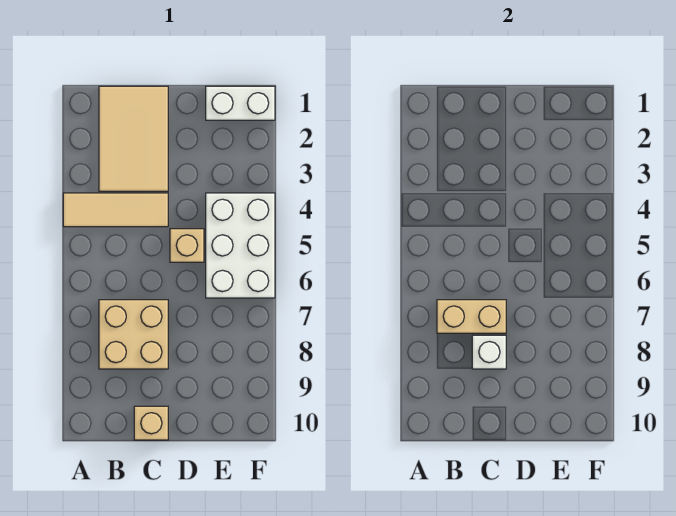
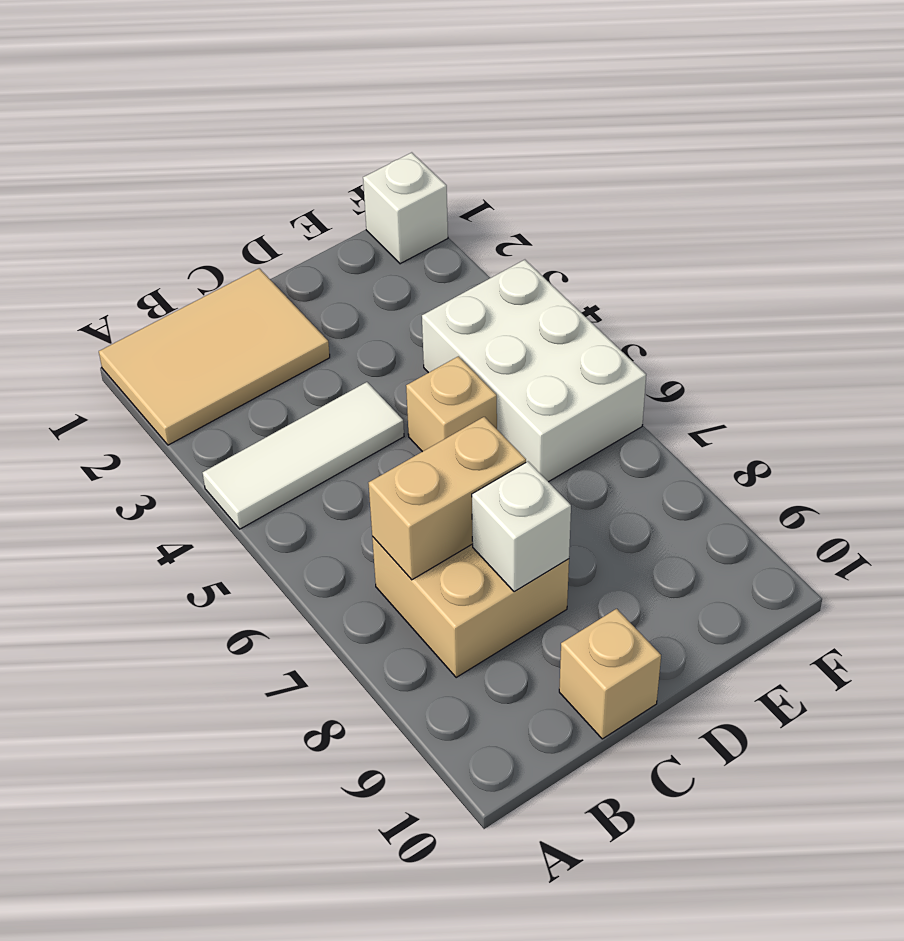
tan 1x3 tile [63,193,168,227] -> white 1x3 tile [203,382,404,529]
tan 2x3 tile [99,86,168,191] -> tan 2x3 tile turned to [99,268,330,445]
white 1x2 brick [206,86,275,120] -> white 1x1 brick [363,152,448,264]

